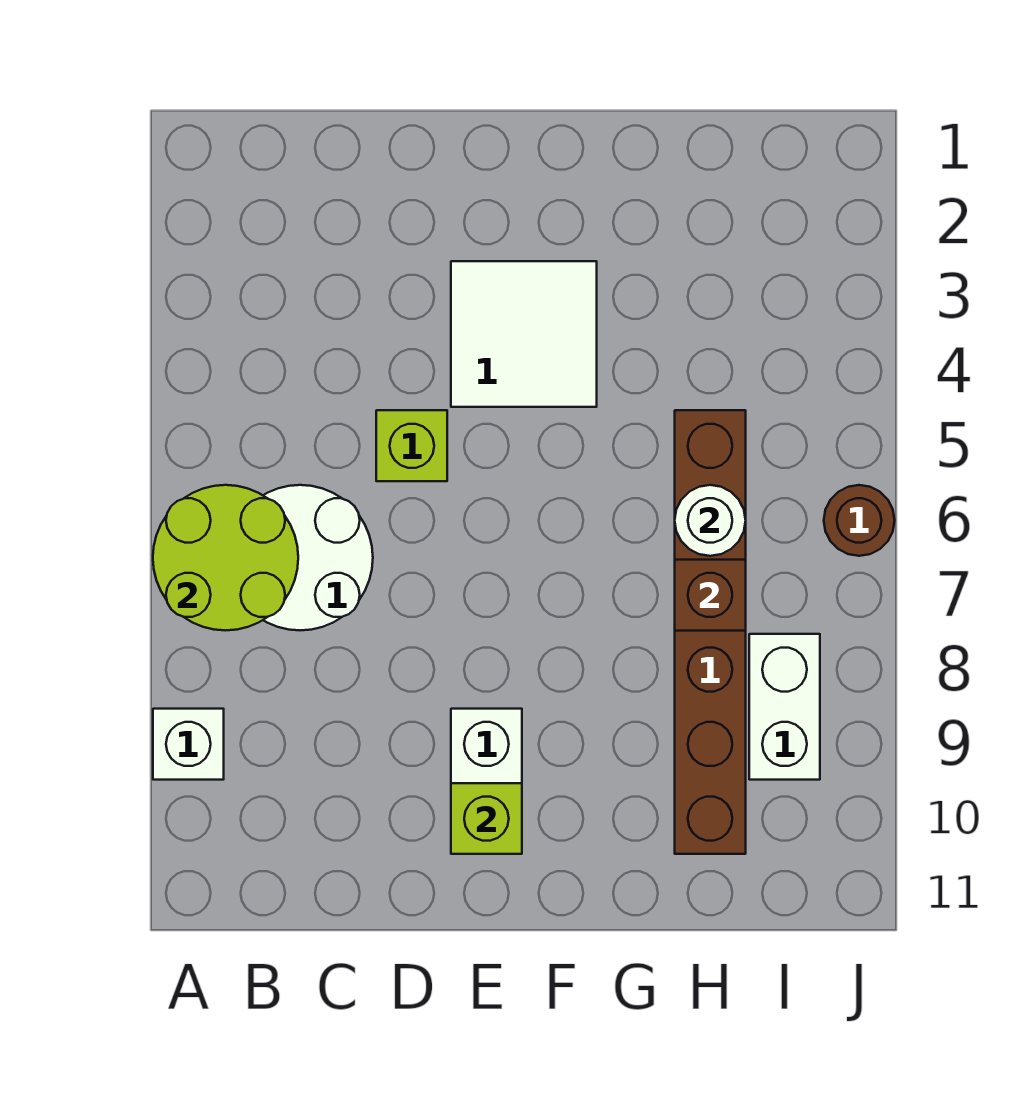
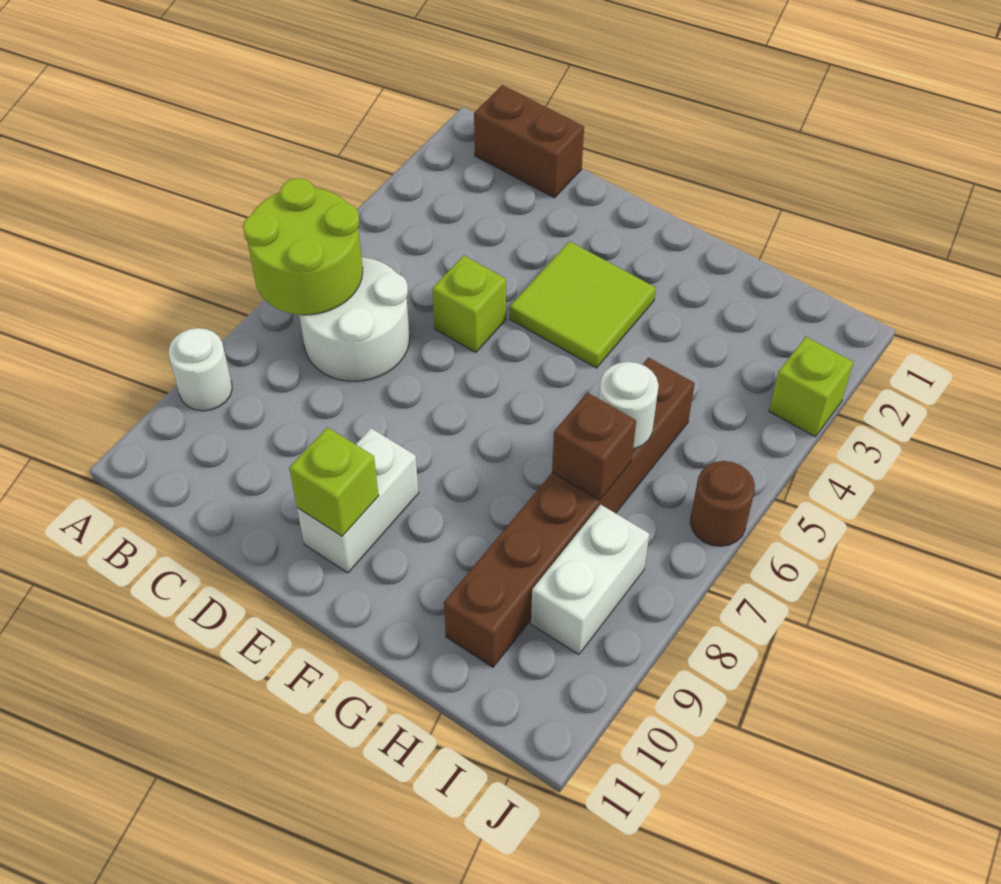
white 1x1 brick [153,709,224,780] -> white 1x1 round brick [169,328,232,411]
none -> brown 1x2 brick [474,85,584,198]
white 2x2 tile [451,261,597,407] -> lime 2x2 tile [510,241,656,368]
none -> lime 1x1 brick [769,337,853,437]

